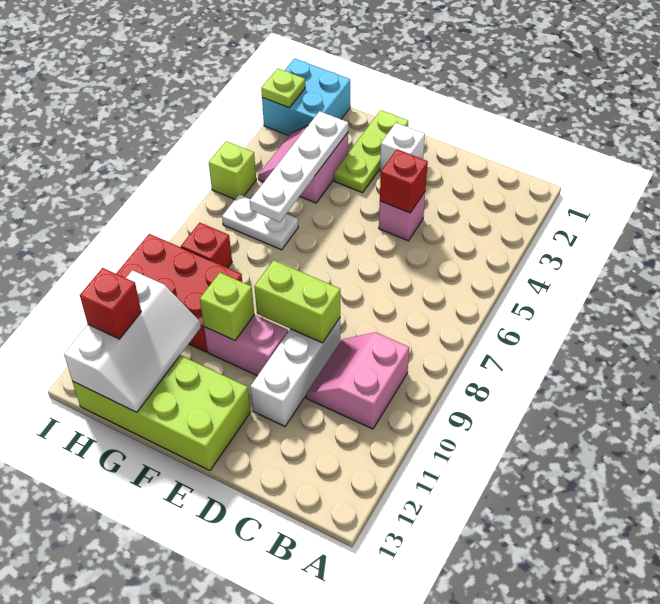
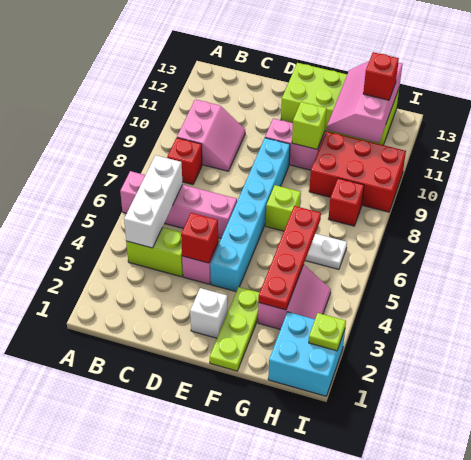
none -> pink 1x4 brick [120,171,237,238]
none -> red 1x1 brick [167,138,202,185]
white 1x3 brick [250,318,340,426] -> white 1x3 brick moved to [124,155,183,248]
lime 1x2 brick [254,260,340,343] -> lime 1x2 brick moved to [126,227,183,277]
none -> cyan 1x6 brick [210,138,290,291]
white 1x4 plate [250,111,348,222] -> red 1x4 plate [258,206,321,310]
white 2x3 slope [64,270,201,412] -> pink 2x3 slope [327,61,402,143]
lime 1x1 brick [209,141,256,199] -> lime 1x1 brick moved to [266,185,301,231]

